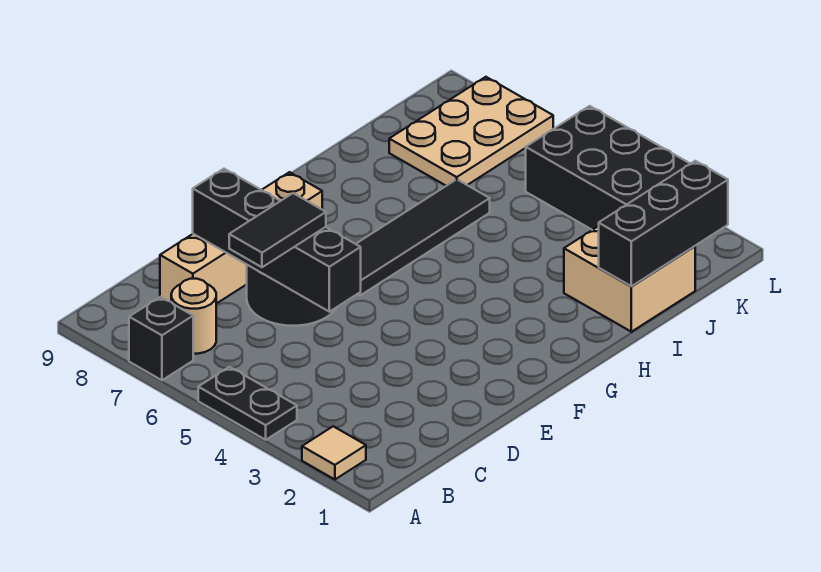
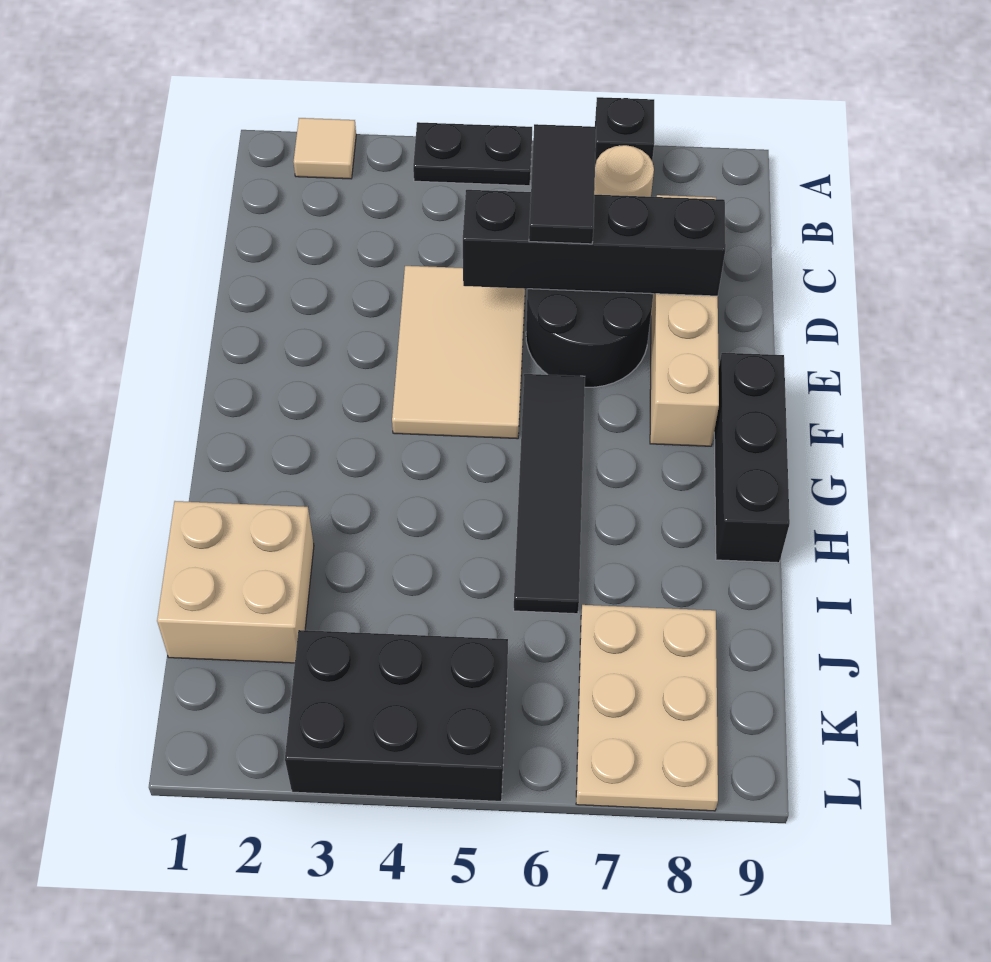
none -> tan 2x3 tile [392,266,525,439]
black 1x3 brick [599,161,728,286] -> black 1x3 brick moved to [714,353,790,563]

